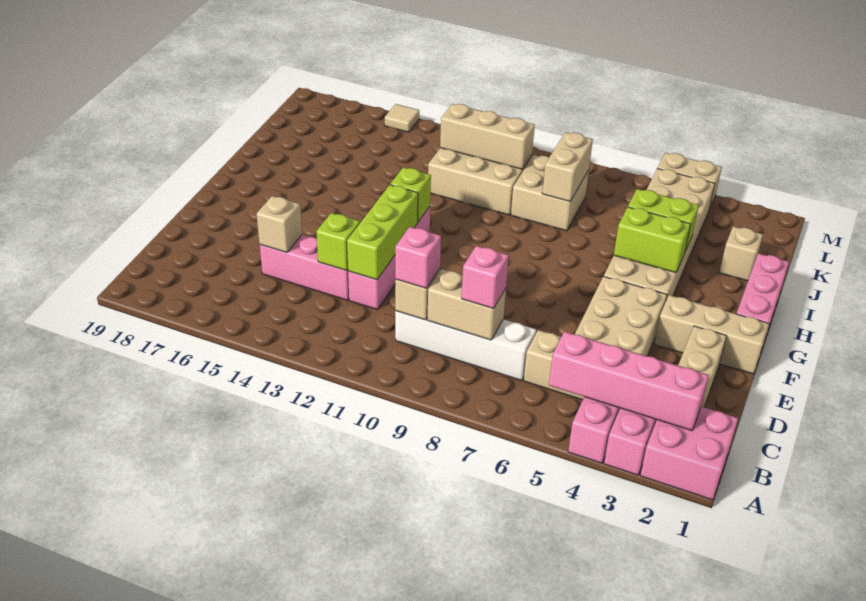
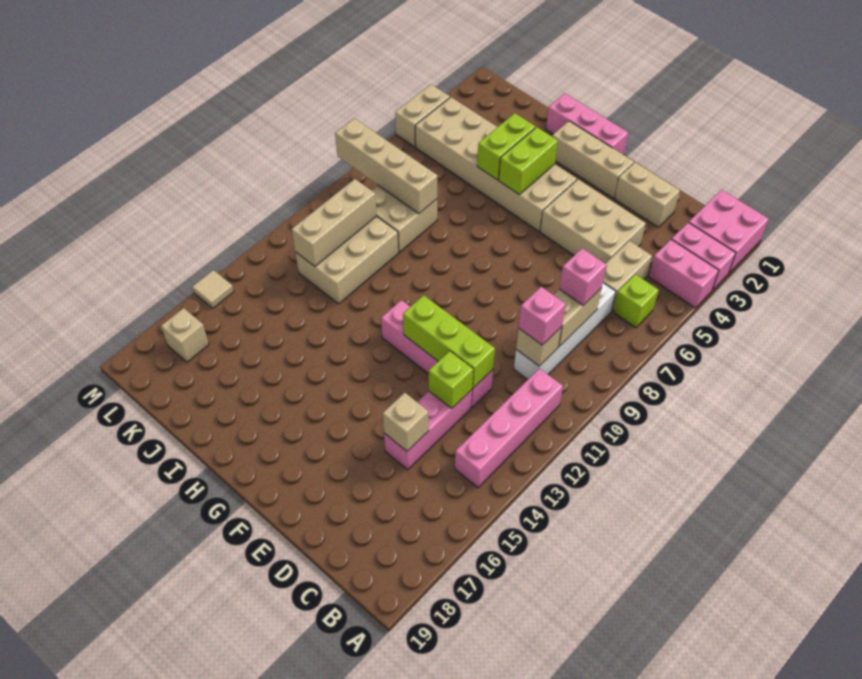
pink 1x4 brick [549,332,709,431] -> pink 1x4 brick moved to [455,369,563,488]
tan 1x3 brick [654,295,769,374] -> tan 1x3 brick turned to [552,121,634,198]
lime 1x1 brick [390,167,431,222] -> lime 1x1 brick moved to [613,274,659,328]
tan 1x1 brick [719,226,763,281] -> tan 1x1 brick moved to [161,308,209,362]
tan 1x2 brick [542,132,593,201] -> tan 1x4 brick [335,118,438,214]

